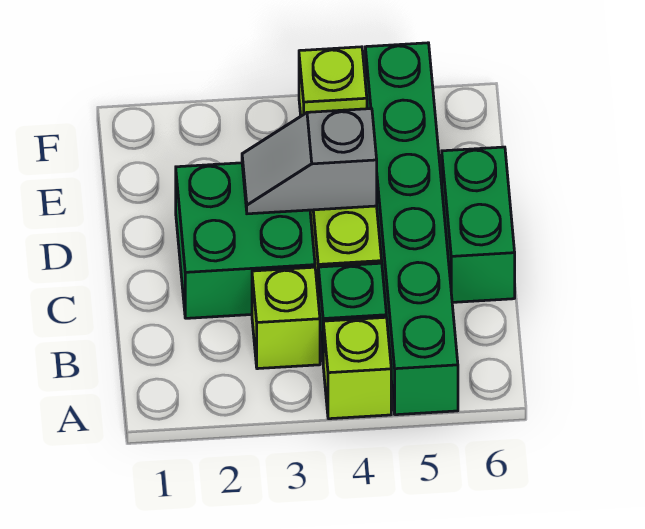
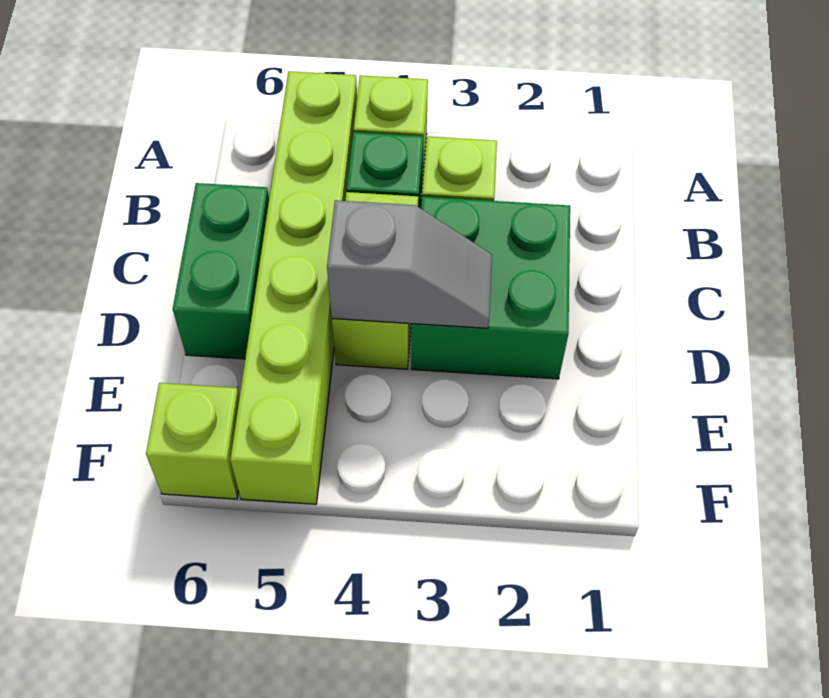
green 1x6 brick [365,43,458,415] -> lime 1x6 brick [230,71,357,504]
lime 1x1 brick [299,47,367,116] -> lime 1x1 brick moved to [146,383,239,499]

